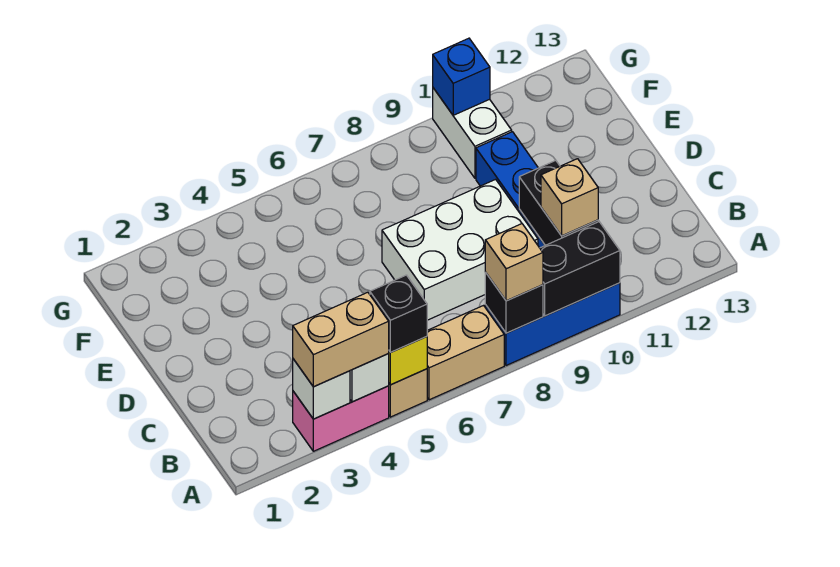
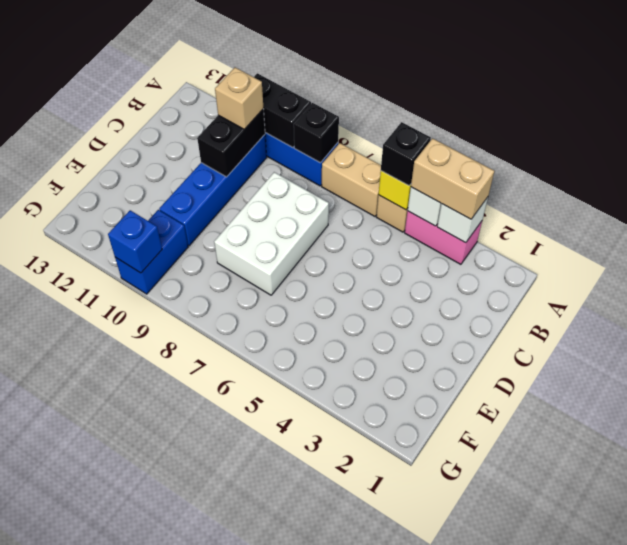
tan 1x1 brick [485,224,543,301] -> none
white 2x3 brick [382,179,538,320] -> white 2x3 brick turned to [214,172,329,295]
white 1x2 brick [433,88,512,178] -> blue 1x2 brick [115,210,188,294]

